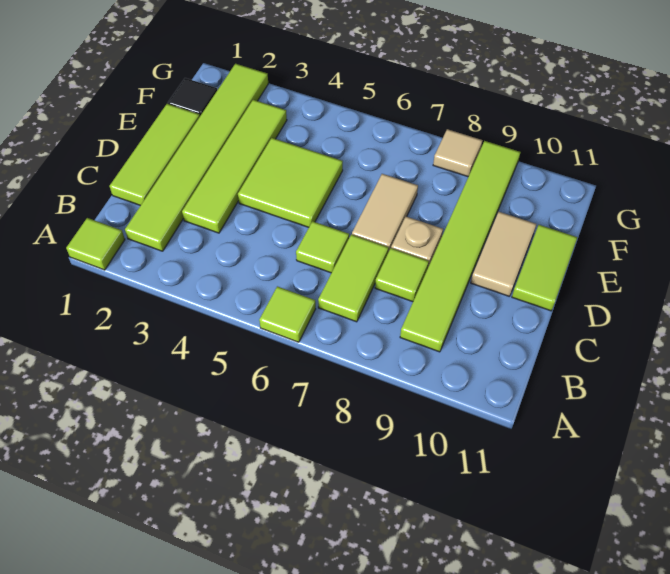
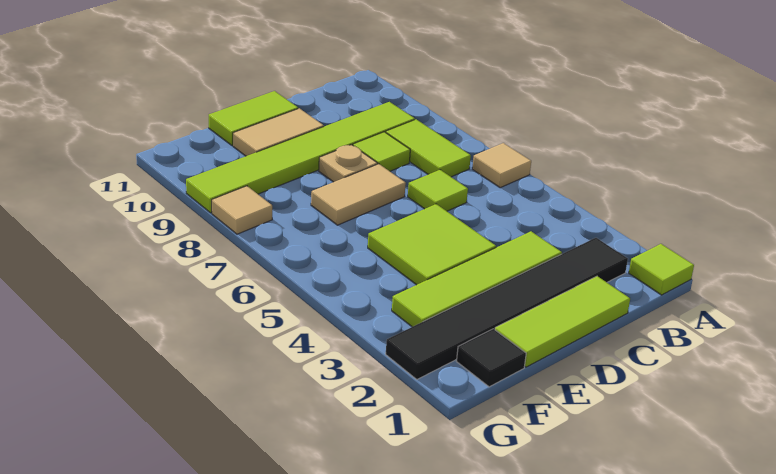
lime 1x1 tile [259,286,316,342] -> tan 1x1 tile [472,143,531,188]
lime 1x6 tile [125,64,268,251] -> black 1x6 tile [386,238,628,380]
lime 1x2 tile [318,234,389,322] -> lime 1x2 tile turned to [386,119,471,177]

